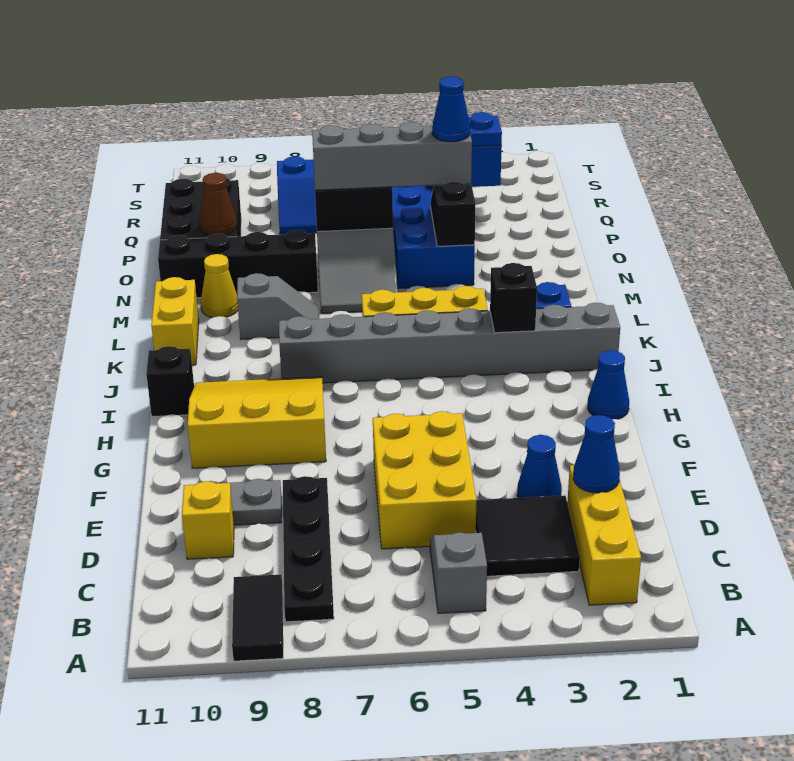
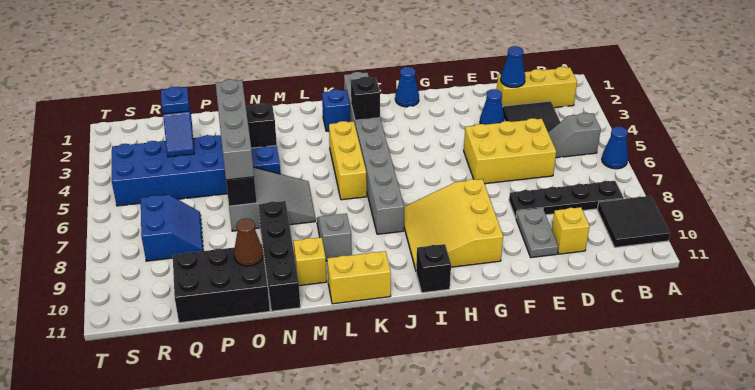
black 1x2 tile [232,575,283,661] -> black 2x2 tile [597,196,670,247]
yellow 1x1 cone [201,254,238,318] -> yellow 1x1 brick [294,237,327,286]
blue 1x1 cone [432,77,470,142] -> blue 1x1 cone moved to [602,127,628,169]

